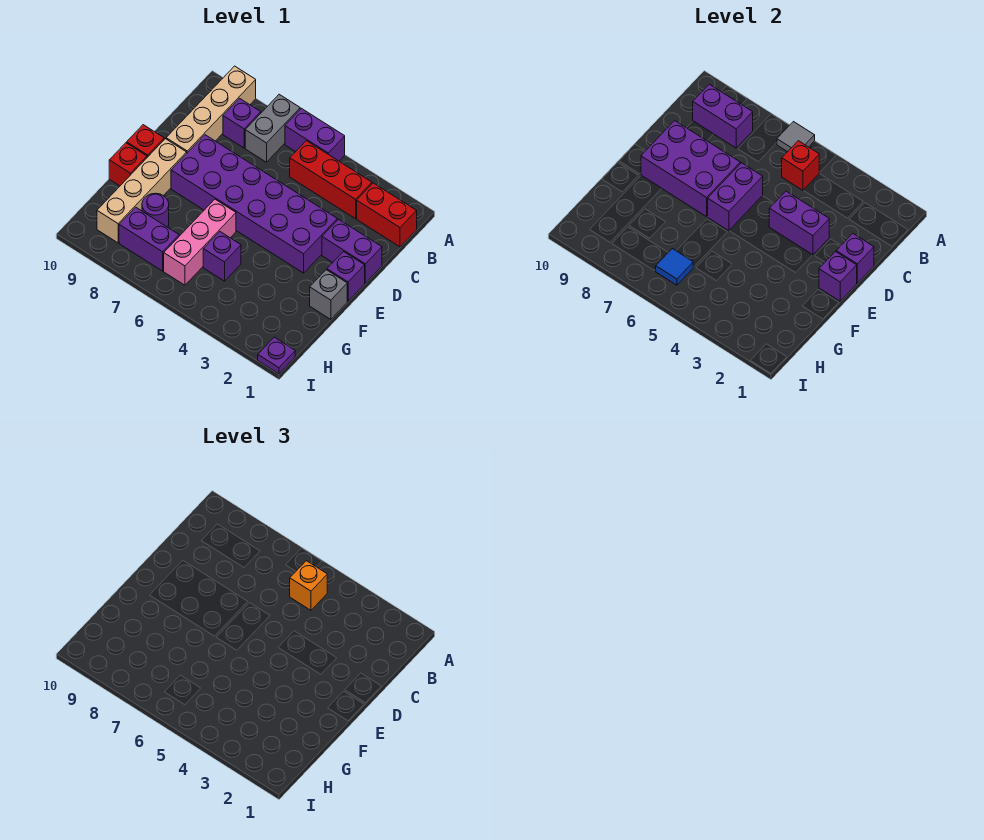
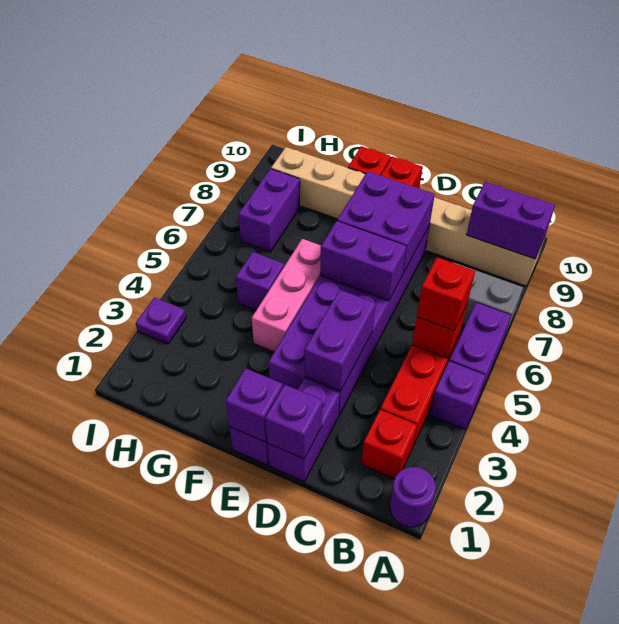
grey 1x1 tile [777,122,815,152] -> none
red 1x2 brick [357,183,417,247] -> red 1x1 brick [361,410,417,479]
orange 1x1 brick [290,561,327,610] -> red 1x1 brick [417,257,475,331]
purple 1x1 brick [223,98,261,148] -> purple 1x1 brick moved to [430,361,486,429]
purple 1x2 brick [693,84,753,148] -> purple 1x2 brick turned to [467,182,555,259]
purple 2x3 brick [641,121,740,217] -> purple 2x2 brick [337,171,435,273]
grey 1x1 brick [310,270,347,319] -> none
pink 1x3 brick [164,199,236,285] -> pink 1x3 brick turned to [252,239,321,352]
purple 1x1 round brick [142,193,169,227] -> purple 1x1 round brick moved to [390,467,436,527]
blue 1x1 tile [656,249,693,285] -> none
purple 1x1 plate [258,337,295,374] -> purple 1x1 plate moved to [136,297,186,344]

